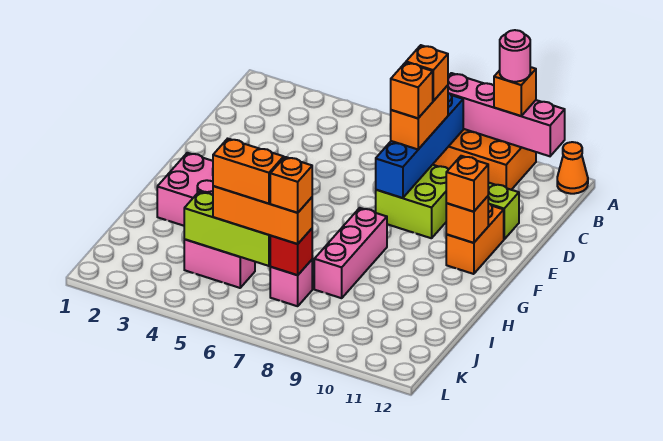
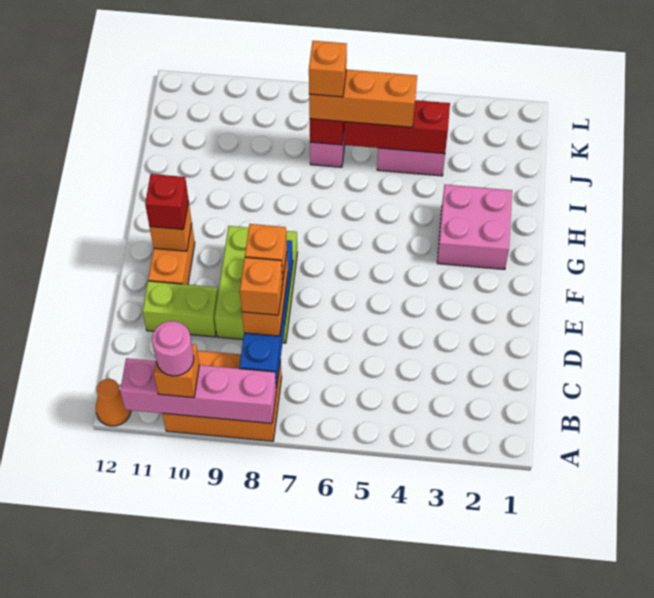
lime 2x2 brick [376,165,449,238] -> lime 2x3 brick [215,226,297,343]
orange 1x1 brick [446,156,488,212] -> red 1x1 brick [145,174,189,229]
pink 1x3 brick [314,208,387,298] -> none
lime 1x3 brick [184,192,271,266] -> red 1x3 brick [344,100,450,154]
orange 1x2 brick [213,139,284,204] -> none

